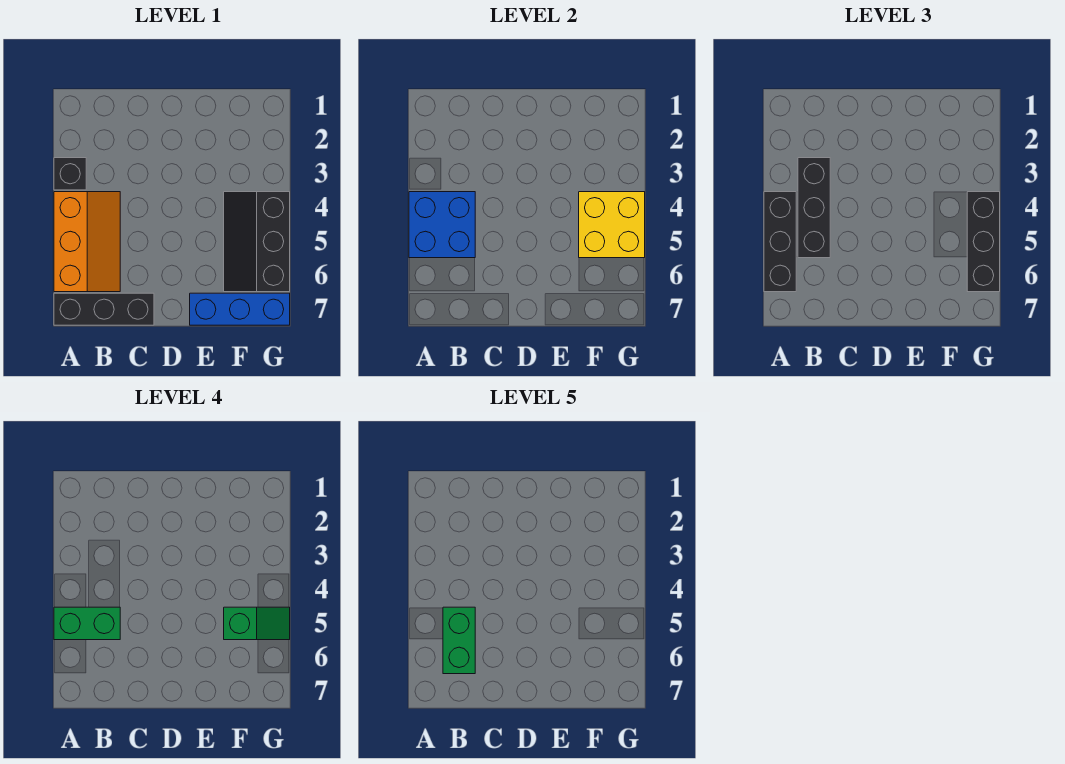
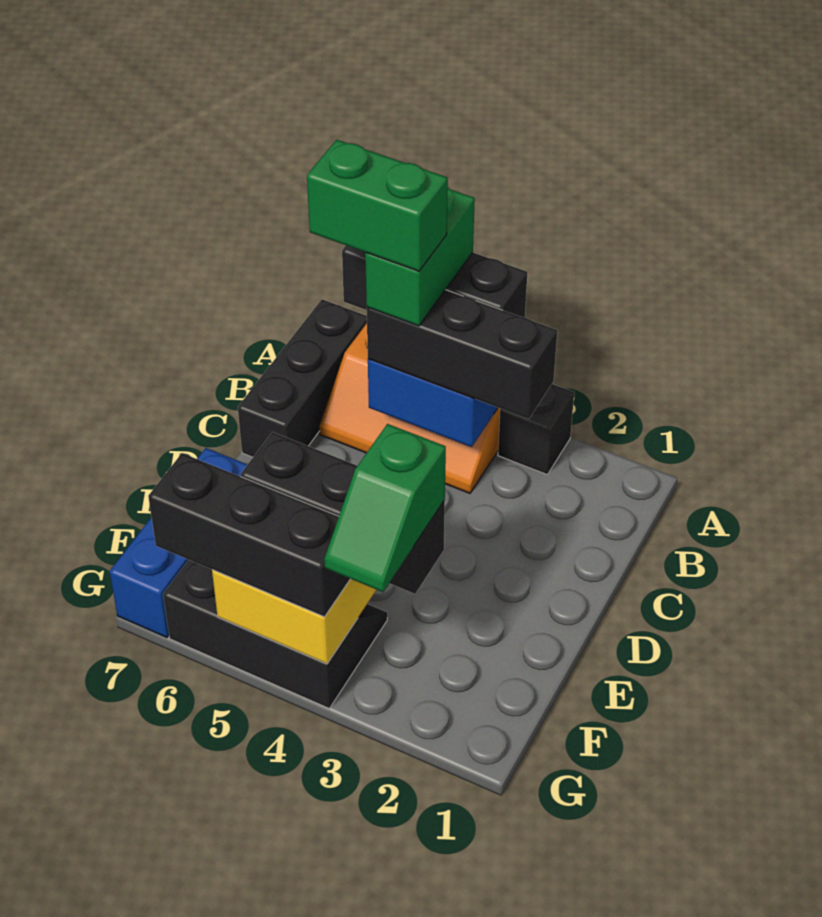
none -> black 1x3 brick [241,432,445,594]
green 1x2 slope [224,607,290,640] -> green 1x2 slope moved to [324,424,446,592]

